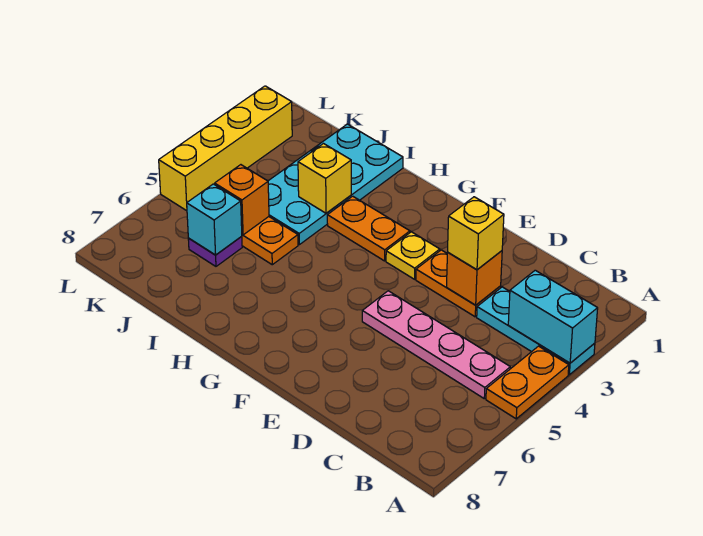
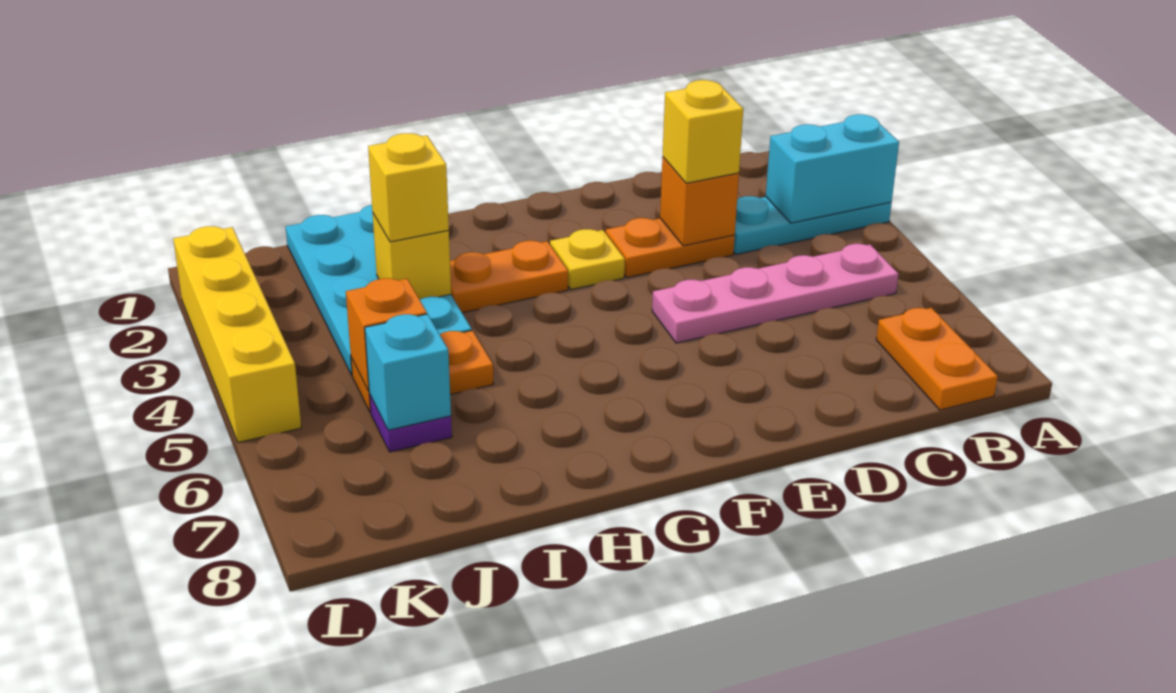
orange 1x2 plate [486,346,569,419] -> orange 1x2 plate moved to [876,308,998,410]
none -> yellow 1x1 brick [368,133,449,242]

